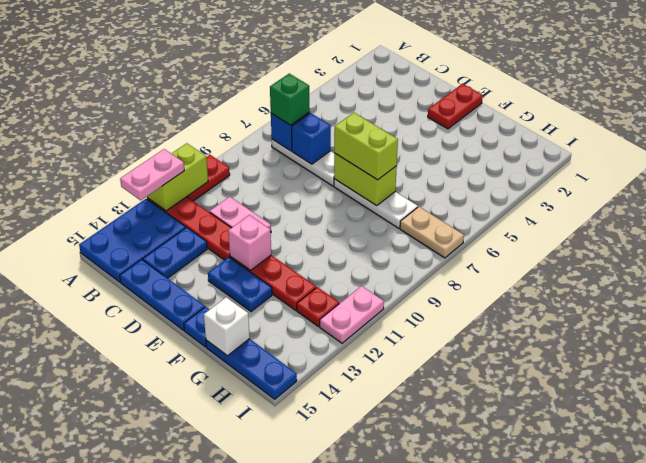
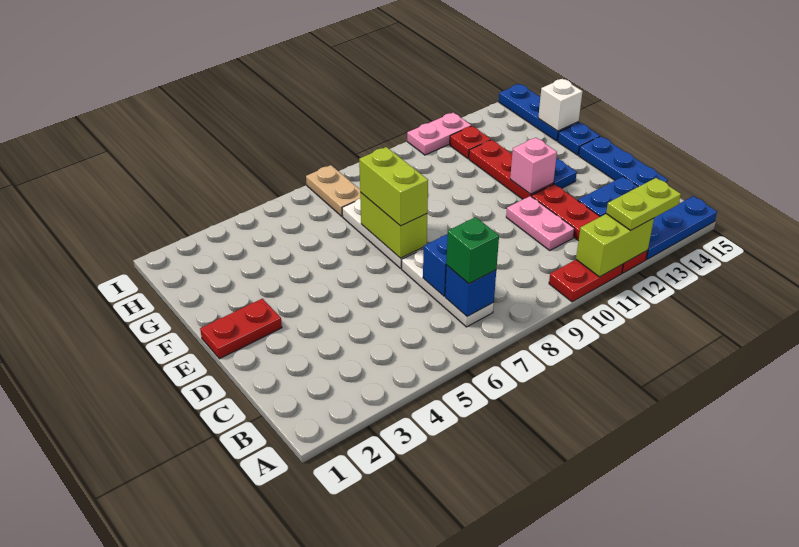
pink 1x2 plate [120,149,184,200] -> lime 1x2 plate [606,178,681,230]
blue 2x3 plate [79,199,186,282] -> blue 1x3 plate [646,196,717,259]

